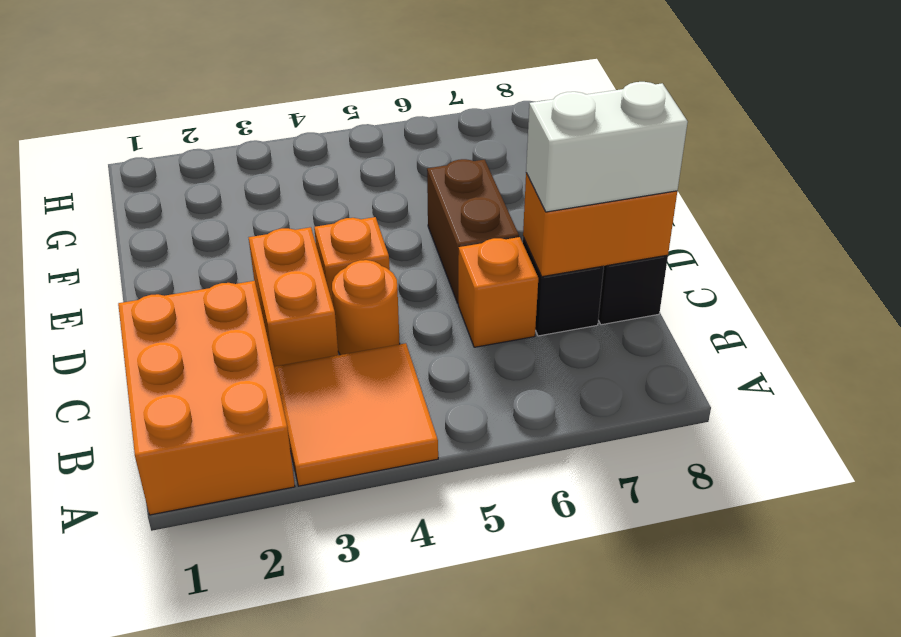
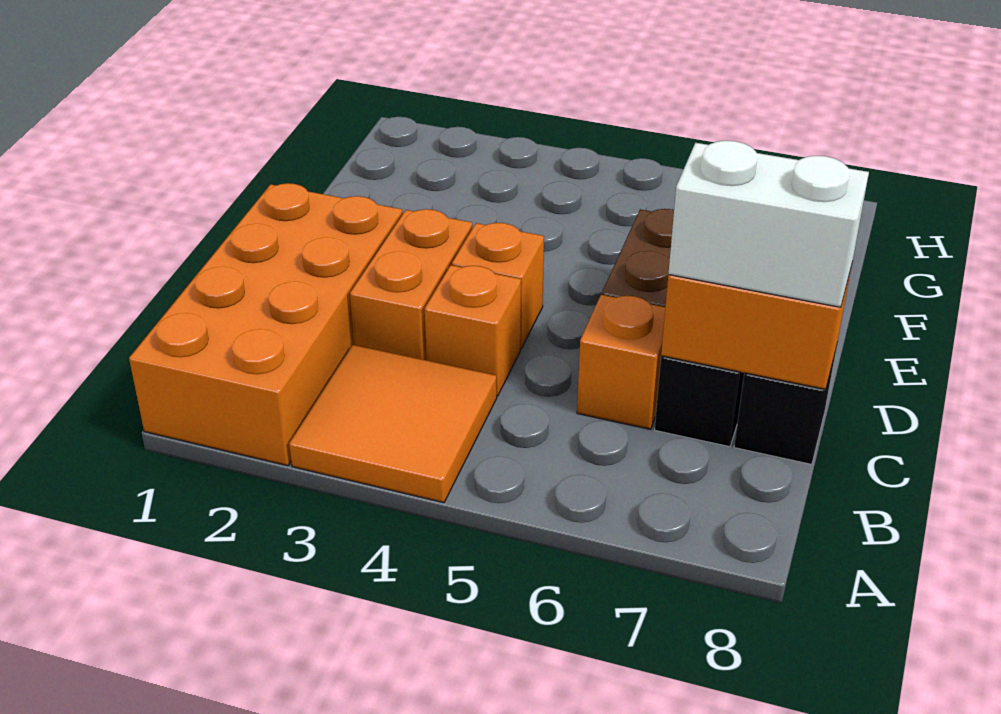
orange 2x3 brick [118,281,295,515] -> orange 2x4 brick [129,183,403,466]
orange 1x1 round brick [332,260,400,355] -> orange 1x1 brick [425,265,521,396]

